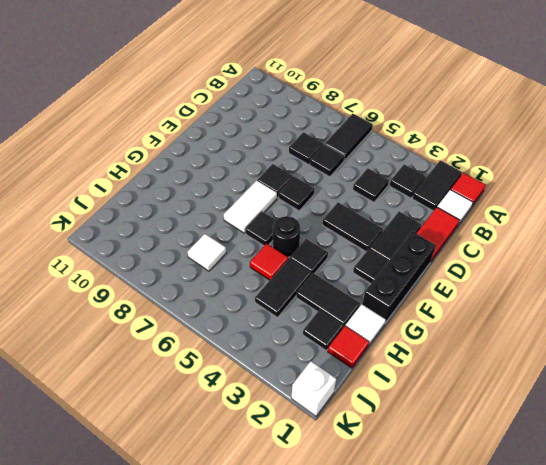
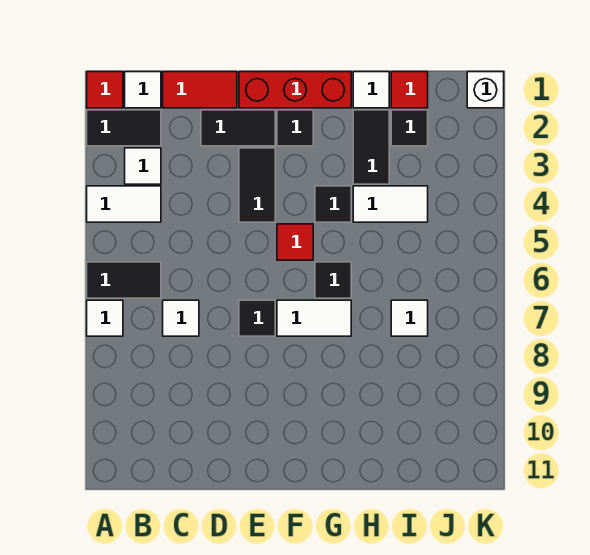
none -> white 1x2 tile [87,186,161,222]
none -> white 1x1 tile [87,300,123,336]
black 1x1 tile [390,164,426,198] -> white 1x1 tile [125,148,161,184]
black 1x1 tile [353,168,389,202] -> none
black 1x1 tile [310,144,344,177] -> none
black 1x1 tile [289,132,323,165] -> white 1x1 tile [163,300,199,336]
black 1x3 brick [362,231,436,323] -> red 1x3 brick [239,72,351,108]
black 1x1 tile [279,177,314,211] -> none
black 1x1 round brick [273,216,300,257] -> none
black 1x2 tile [255,258,312,318] -> white 1x2 tile [353,186,428,222]
red 1x1 tile [250,243,288,280] -> red 1x1 tile moved to [277,224,313,260]

